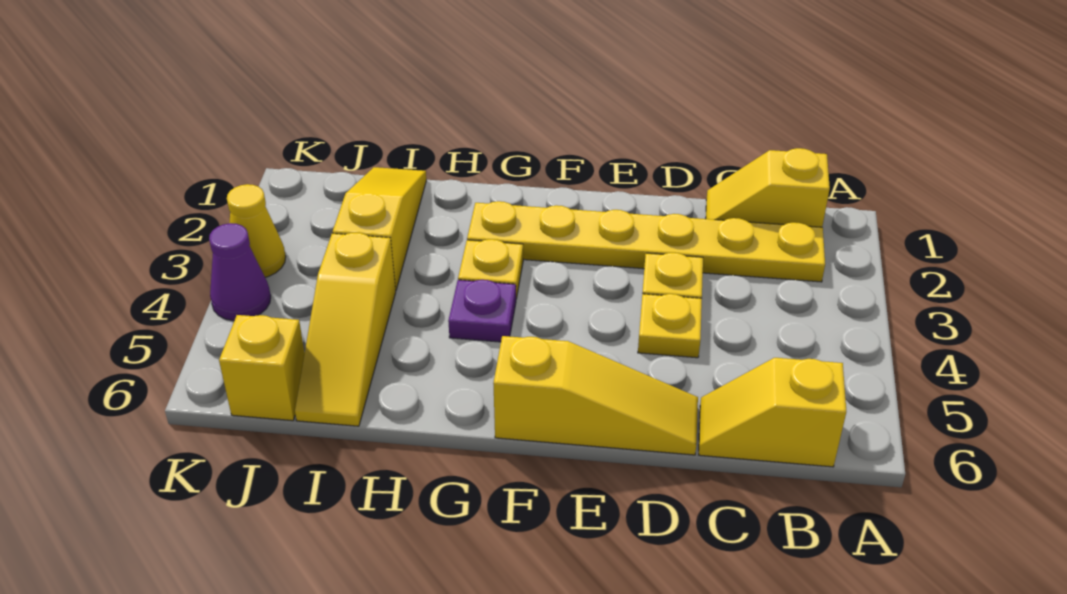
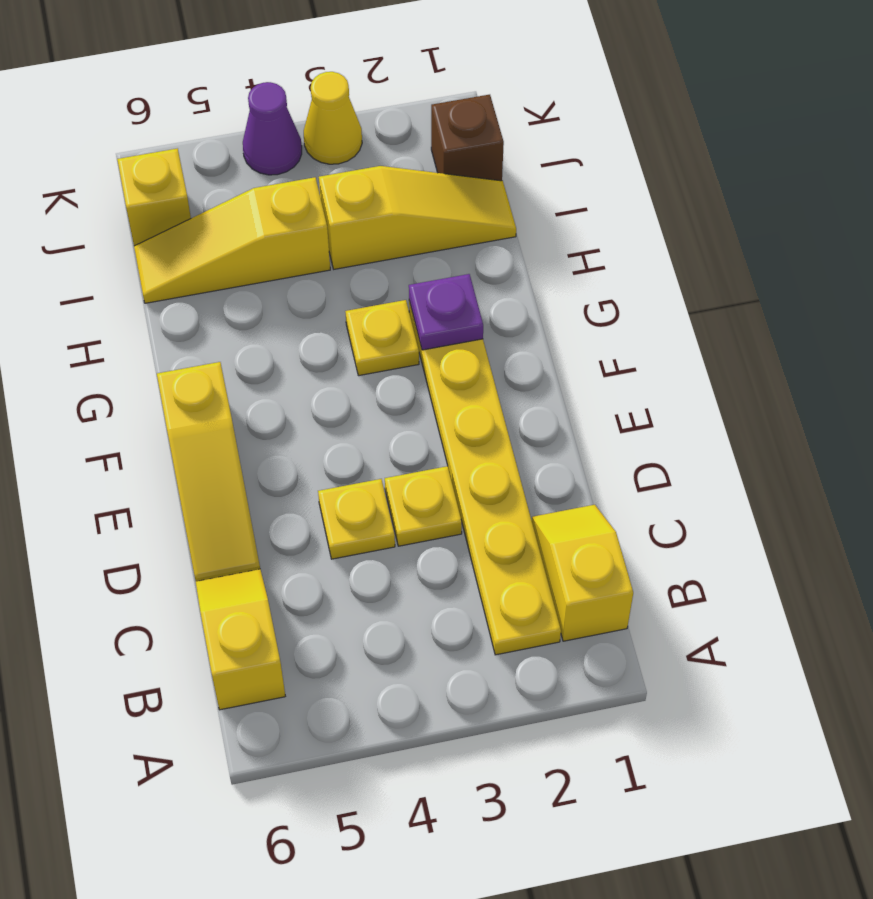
purple 1x1 plate [448,280,516,342] -> purple 1x1 plate moved to [409,274,483,350]
none -> brown 1x1 brick [431,95,504,181]

